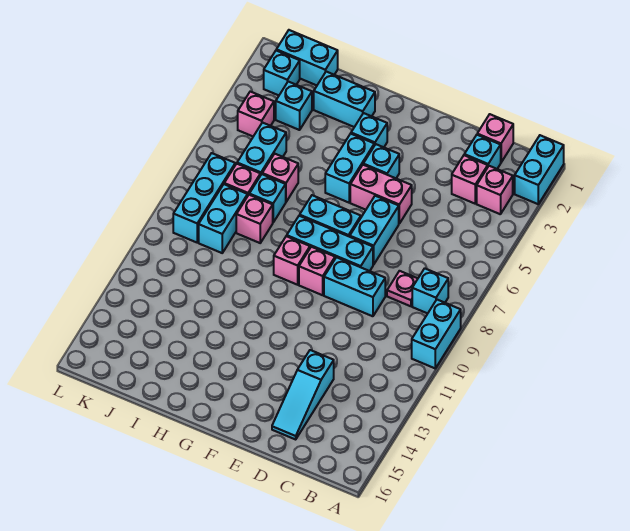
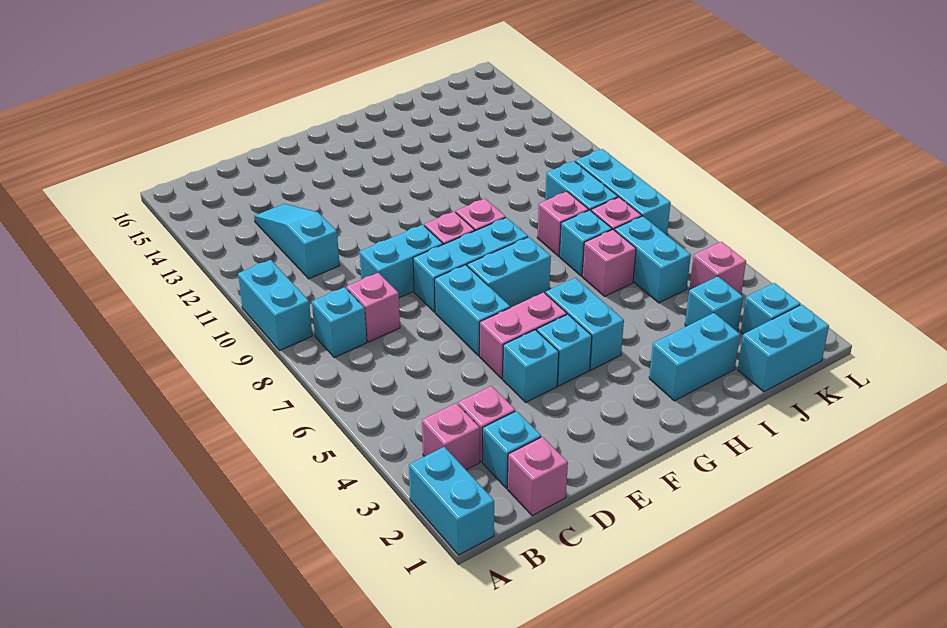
pink 1x1 plate [387,271,418,306] -> pink 1x1 brick [346,273,400,342]
cyan 1x3 slope [272,350,334,439] -> cyan 1x3 slope moved to [254,204,340,279]
cyan 1x1 brick [351,113,387,147] -> cyan 1x1 brick moved to [503,330,559,402]

